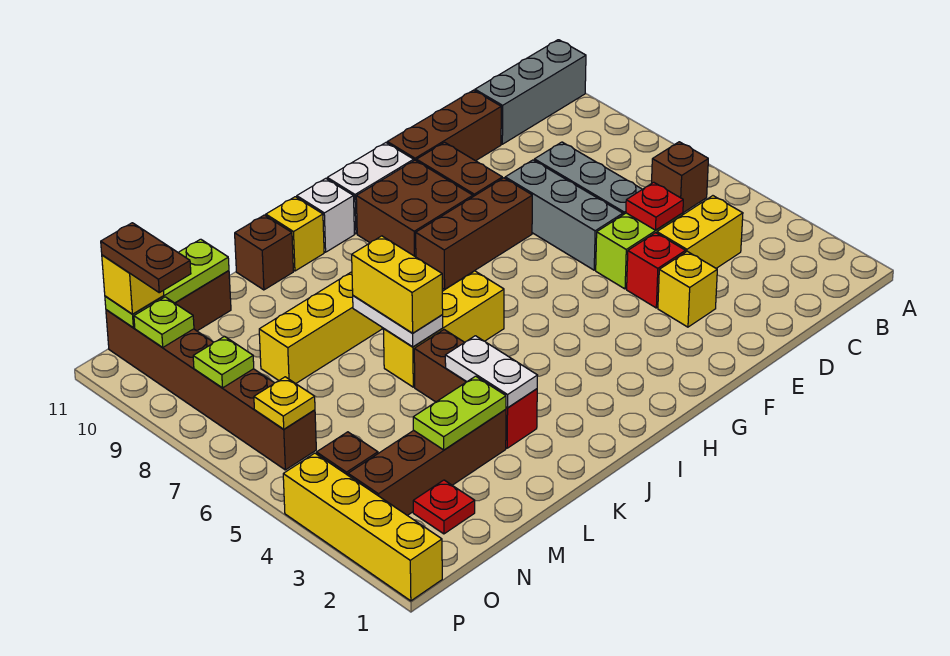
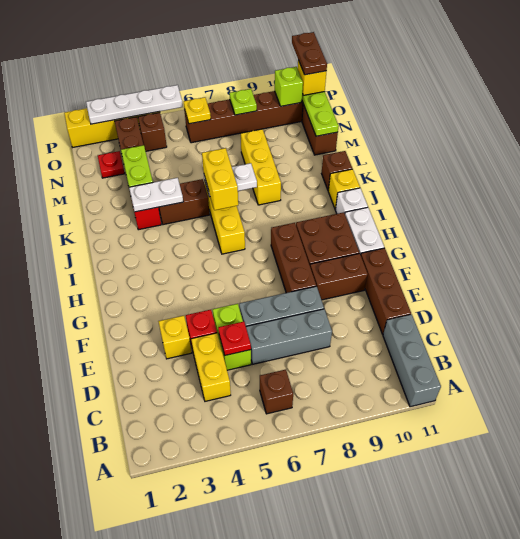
yellow 1x2 brick [352,236,443,333] -> yellow 1x2 brick turned to [202,148,238,210]
lime 1x1 plate [134,297,194,348] -> lime 1x1 brick [275,67,303,106]
brown 1x2 plate [101,223,191,293] -> brown 1x2 plate turned to [292,32,327,75]
none -> white 1x4 plate [86,85,183,124]

